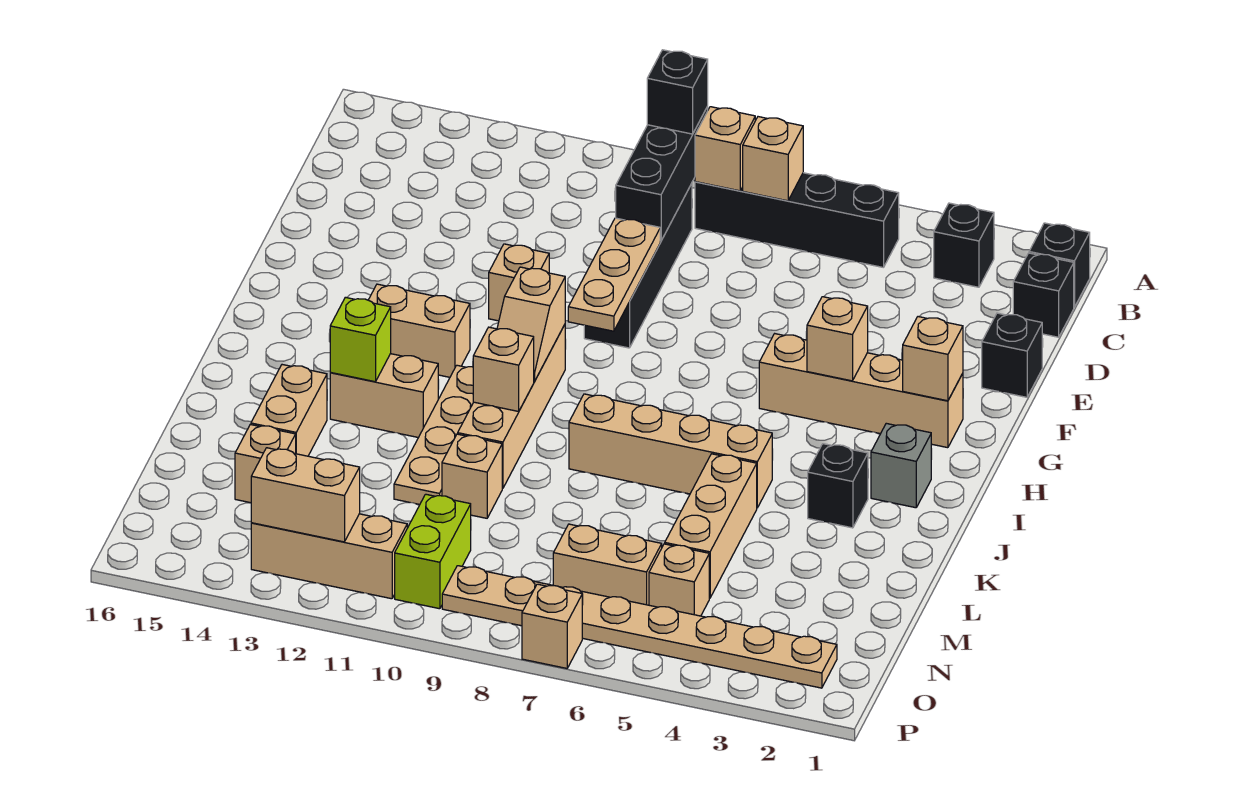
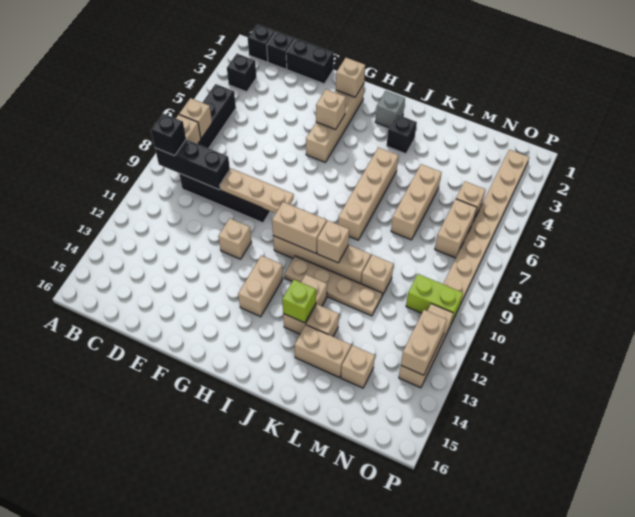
black 1x1 brick [982,313,1042,397] -> black 1x2 brick [286,39,334,84]
tan 1x2 slope [497,267,565,381] -> tan 1x2 brick [272,202,327,253]
tan 1x3 brick [665,454,757,598] -> tan 1x3 brick turned to [391,164,442,240]
tan 1x1 brick [522,584,582,668] -> tan 1x1 brick moved to [306,304,339,336]

